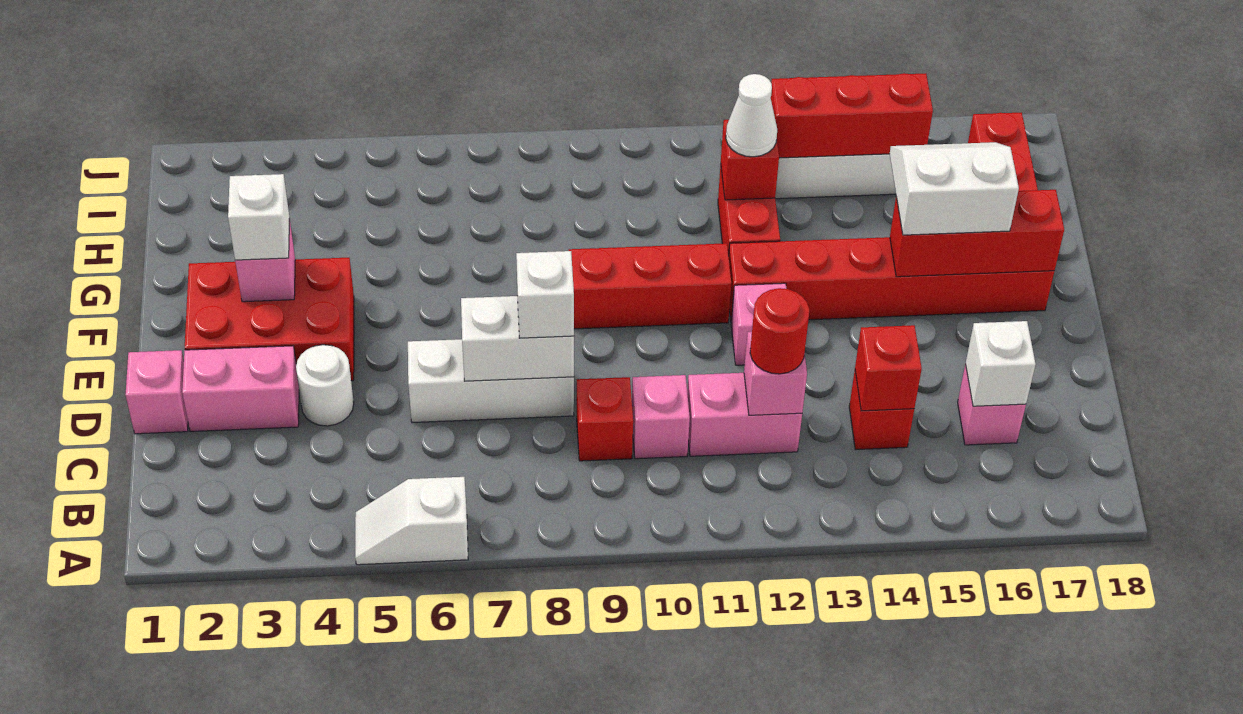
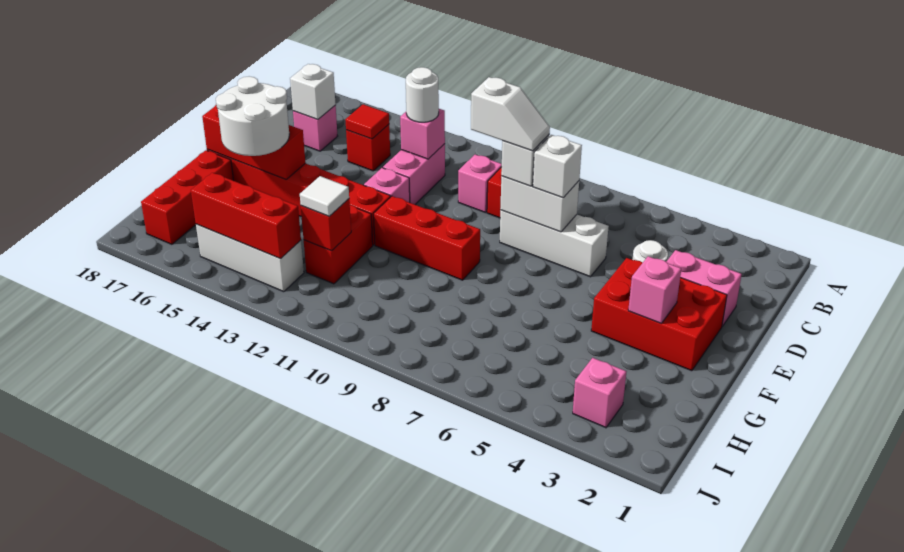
white 1x2 slope [355,477,468,565] -> white 1x2 slope moved to [471,77,550,151]
pink 1x2 brick [687,373,802,456] -> pink 1x2 brick turned to [383,144,445,204]
red 1x1 round brick [750,288,809,374] -> white 1x1 round brick [406,67,439,122]
red 1x1 brick [855,325,922,411] -> red 1x1 tile [345,104,389,139]
pink 1x1 brick [126,350,188,434] -> pink 1x1 brick moved to [573,358,626,428]
white 1x1 brick [228,174,290,260] -> white 1x1 brick moved to [533,135,582,198]
white 2x2 slope [890,142,1019,235] -> white 2x2 round brick [216,76,289,156]
white 1x1 cone [726,74,777,157] -> white 1x1 tile [300,176,349,216]

